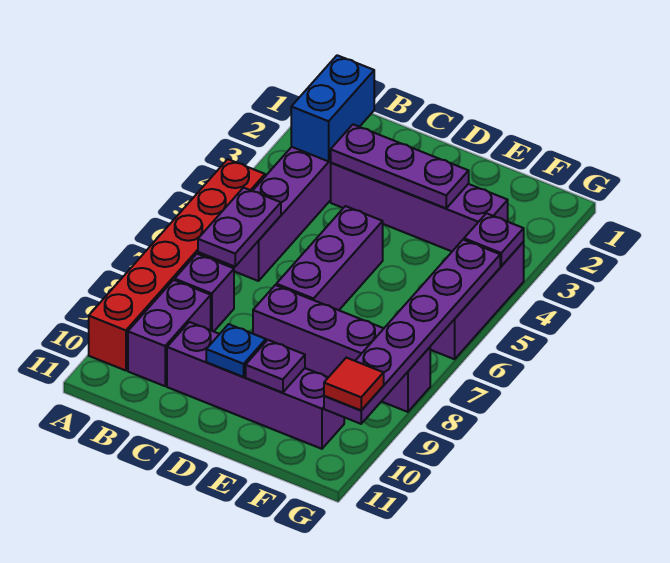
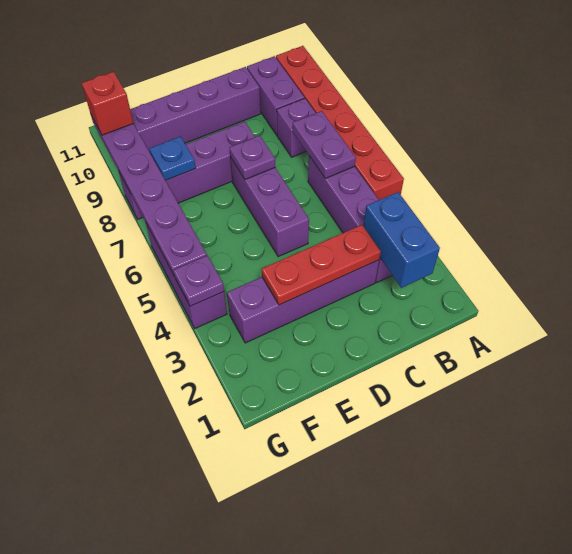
purple 1x3 plate [331,124,469,208] -> red 1x3 plate [262,225,381,305]
blue 1x1 plate [206,324,266,377] -> blue 1x1 plate moved to [149,136,196,180]
purple 1x1 plate [246,340,305,393] -> purple 1x1 plate moved to [229,135,275,180]
red 1x1 tile [324,358,384,410] -> red 1x1 brick [82,72,133,135]

